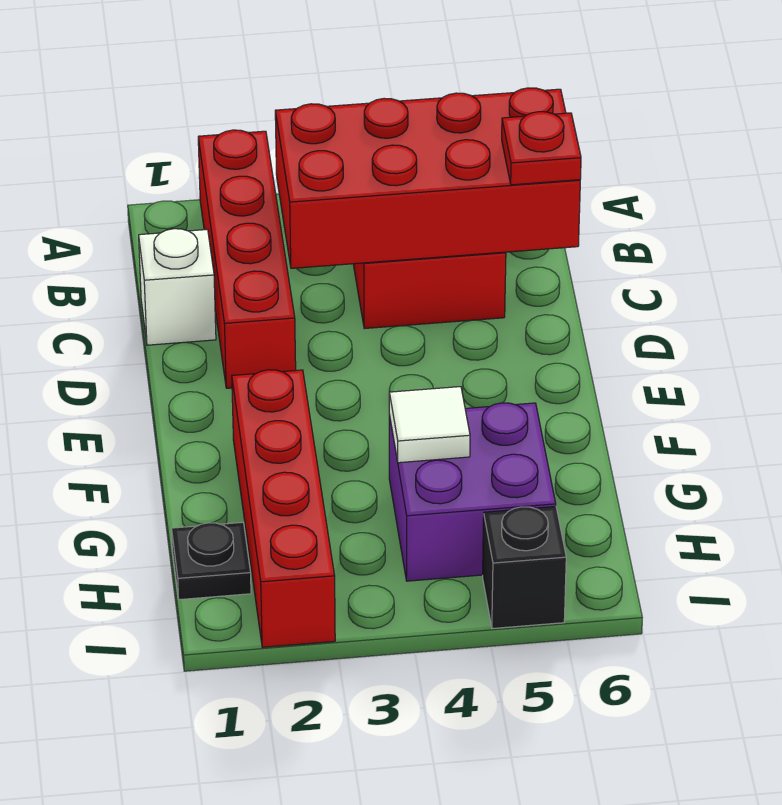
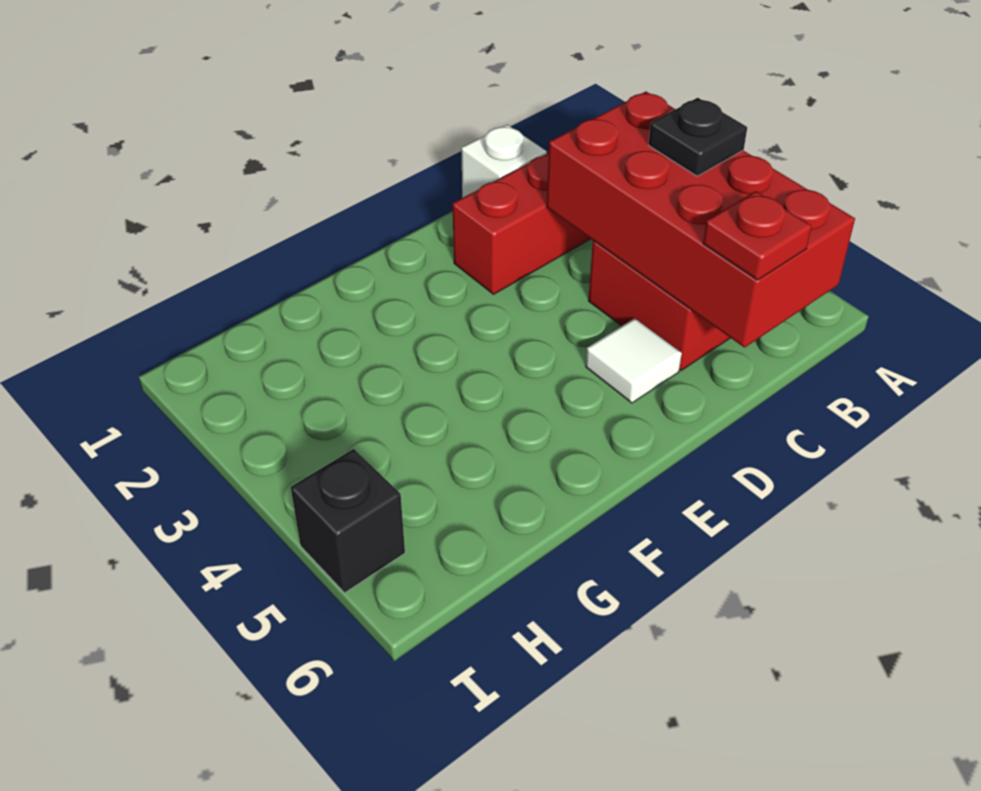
red 1x4 brick [232,370,335,647] -> none
purple 2x2 brick [389,403,556,581] -> none
white 1x1 tile [389,387,470,463] -> white 1x1 tile moved to [586,318,682,403]
black 1x1 plate [172,522,251,600] -> black 1x1 plate moved to [649,98,747,176]

